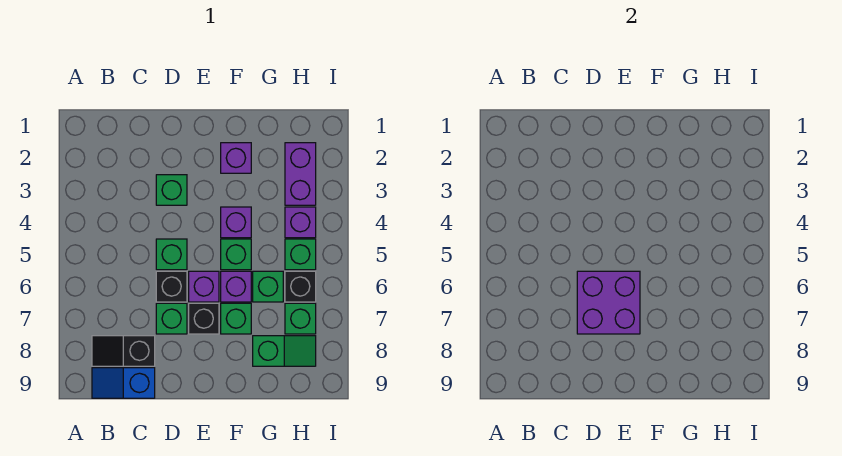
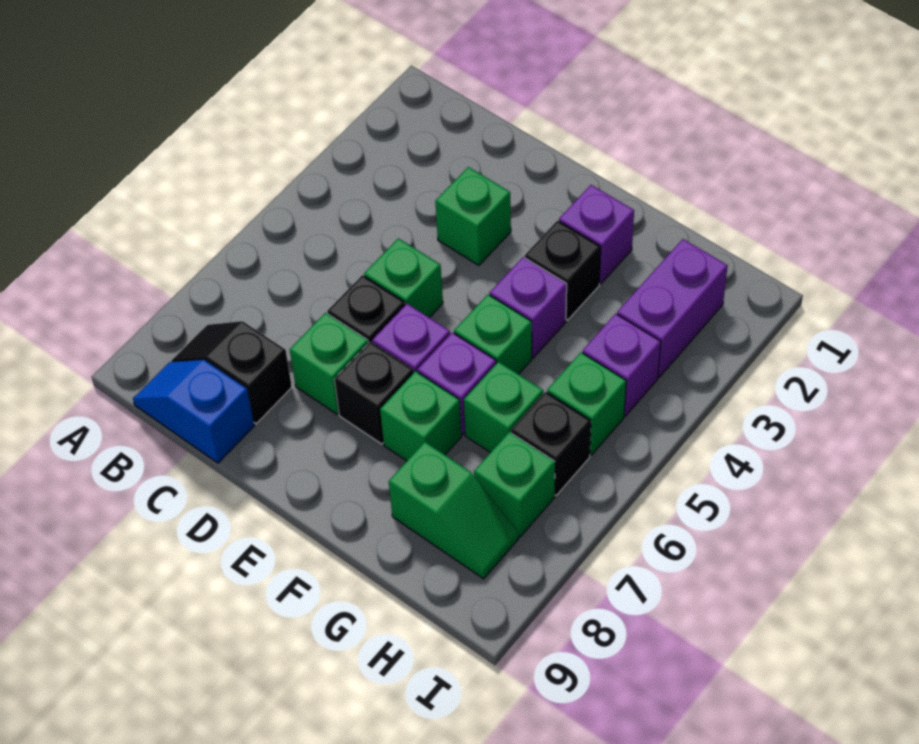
purple 2x2 brick [577,271,640,334] -> none
none -> black 1x1 brick [525,221,601,320]

